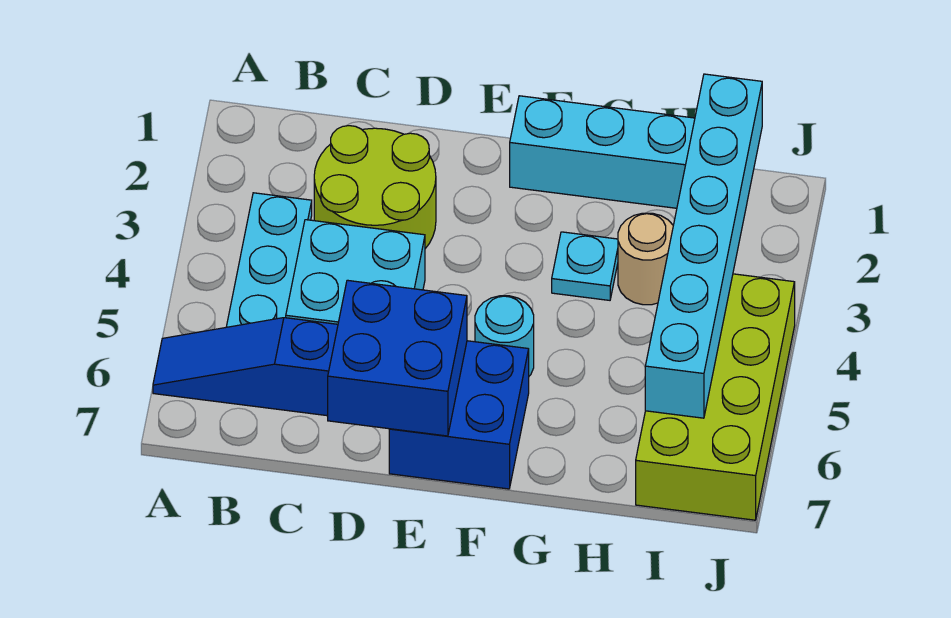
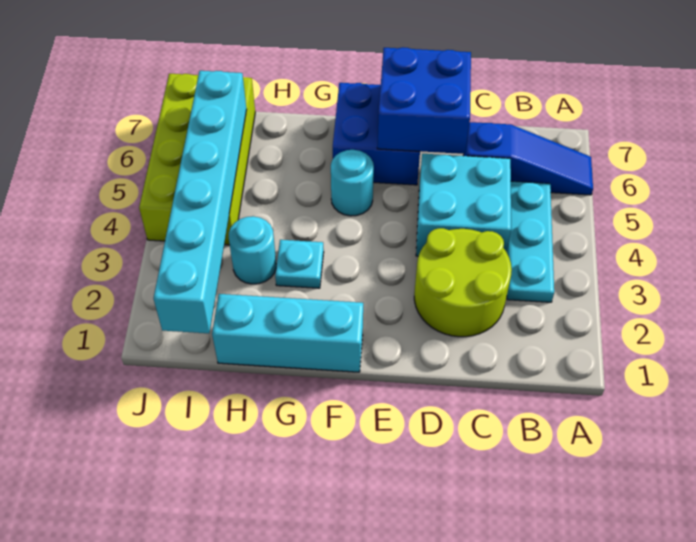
tan 1x1 round brick [618,213,673,305] -> cyan 1x1 round brick [229,216,276,284]

